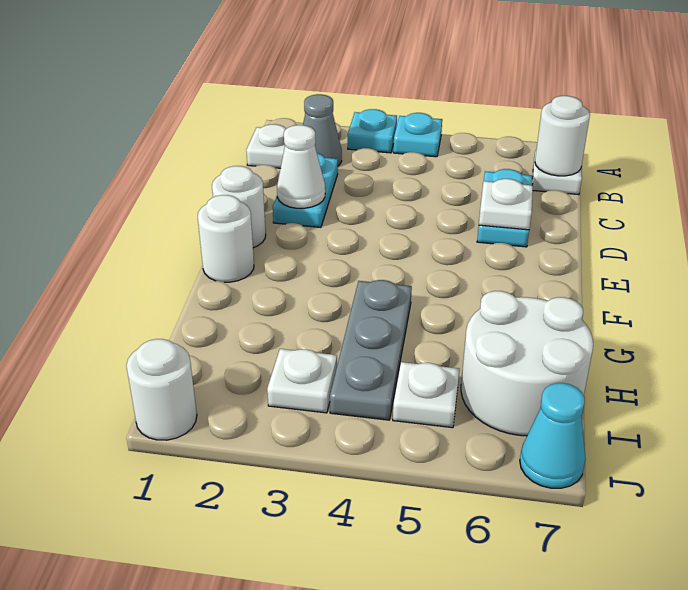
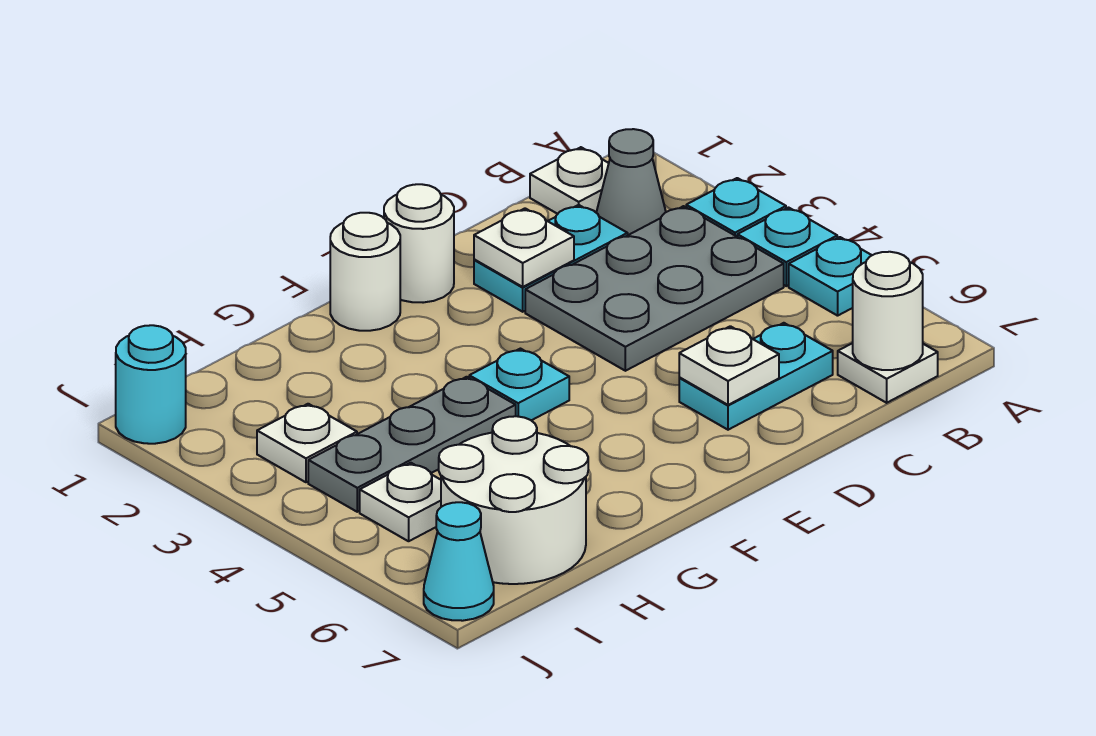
none -> cyan 1x1 plate [789,237,872,316]
none -> grey 2x3 plate [525,206,784,371]
white 1x1 cone [277,125,325,208] -> white 1x1 plate [474,208,574,287]
none -> cyan 1x1 plate [469,349,569,420]
white 1x1 round brick [126,339,197,440] -> cyan 1x1 round brick [116,325,186,444]

